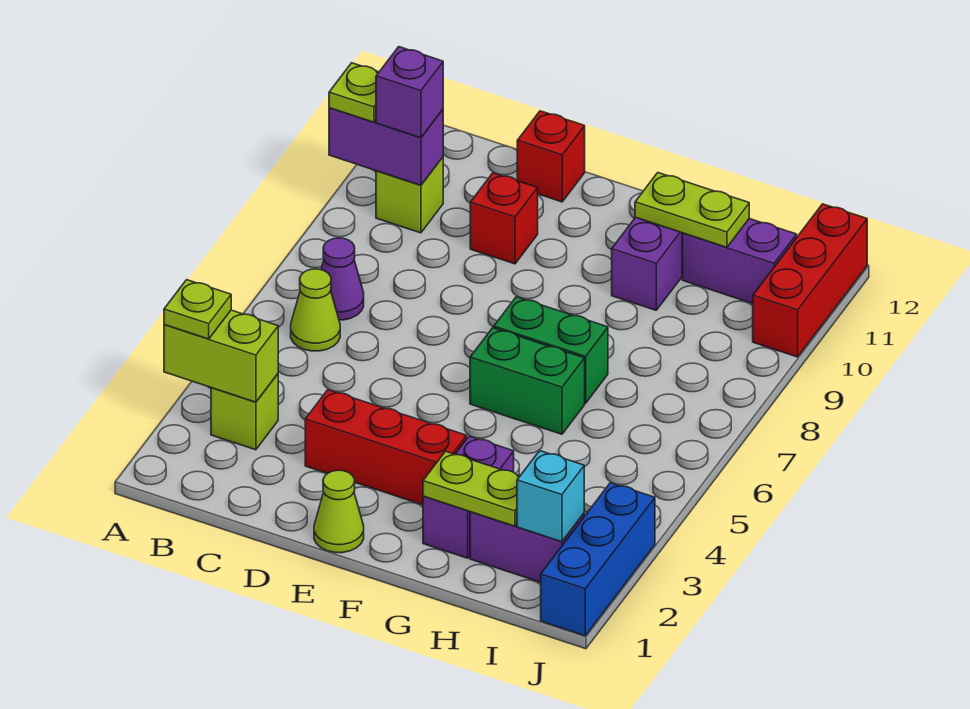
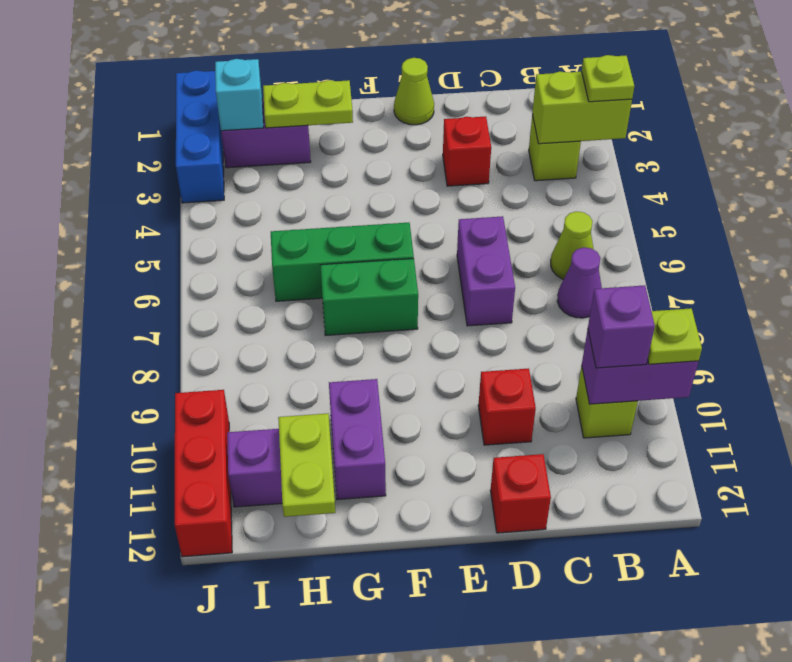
red 1x3 brick [305,390,467,505] -> red 1x1 brick [443,117,491,186]
green 1x2 brick [470,328,585,434] -> green 1x3 brick [271,223,414,301]
purple 1x2 brick [423,436,514,558] -> purple 1x2 brick moved to [457,216,515,326]
lime 1x2 plate [635,173,749,247] -> lime 1x2 plate turned to [278,413,335,517]

